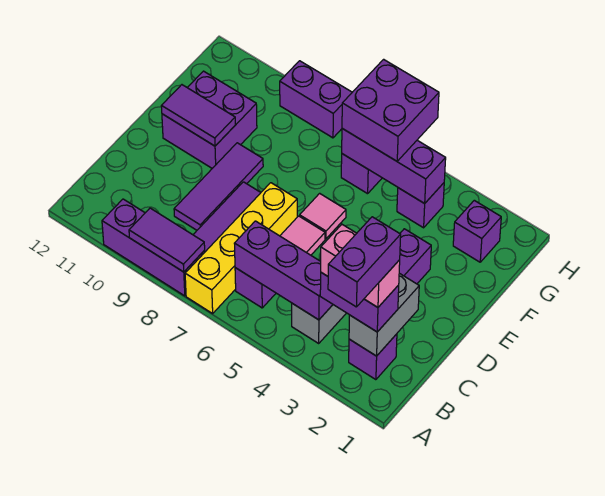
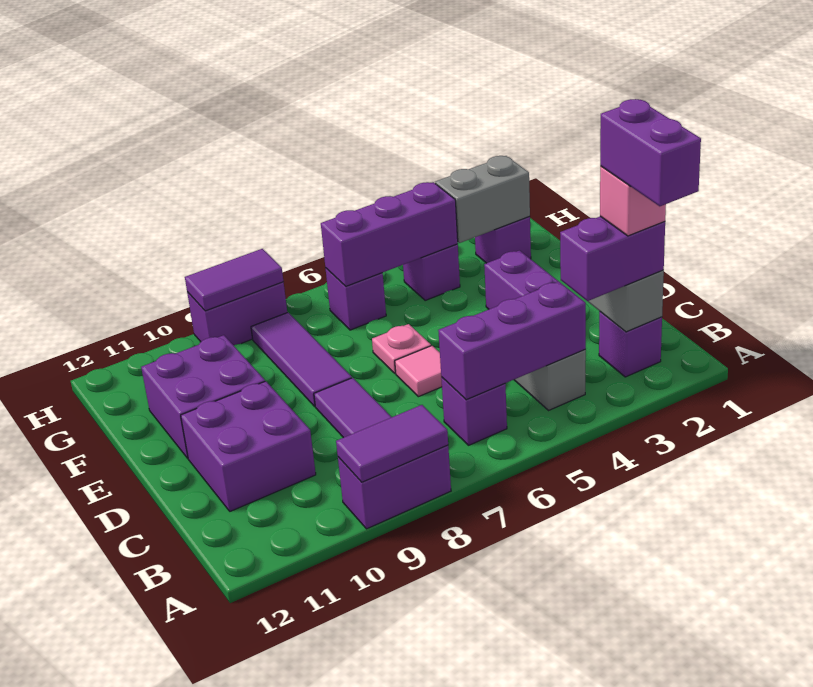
yellow 1x4 brick [185,183,297,313] -> none
purple 1x3 brick [102,199,205,296] -> purple 1x2 brick [338,445,451,529]
pink 1x2 brick [321,225,400,307] -> pink 1x1 brick [600,166,666,236]
purple 1x3 tile [174,143,263,230] -> purple 1x3 tile moved to [251,312,352,406]
pink 1x1 tile [300,193,346,239] -> pink 1x1 plate [372,324,431,373]
purple 1x2 tile [161,85,235,146] -> purple 1x2 tile moved to [185,249,283,311]
none -> grey 1x2 brick [435,156,530,243]
purple 2x2 brick [342,59,439,161] -> purple 2x2 brick moved to [181,381,316,511]

